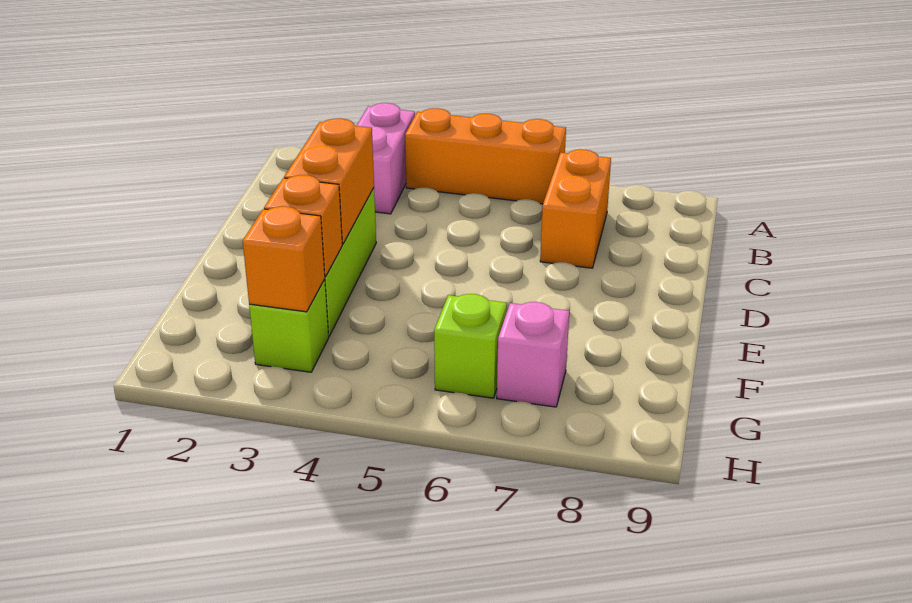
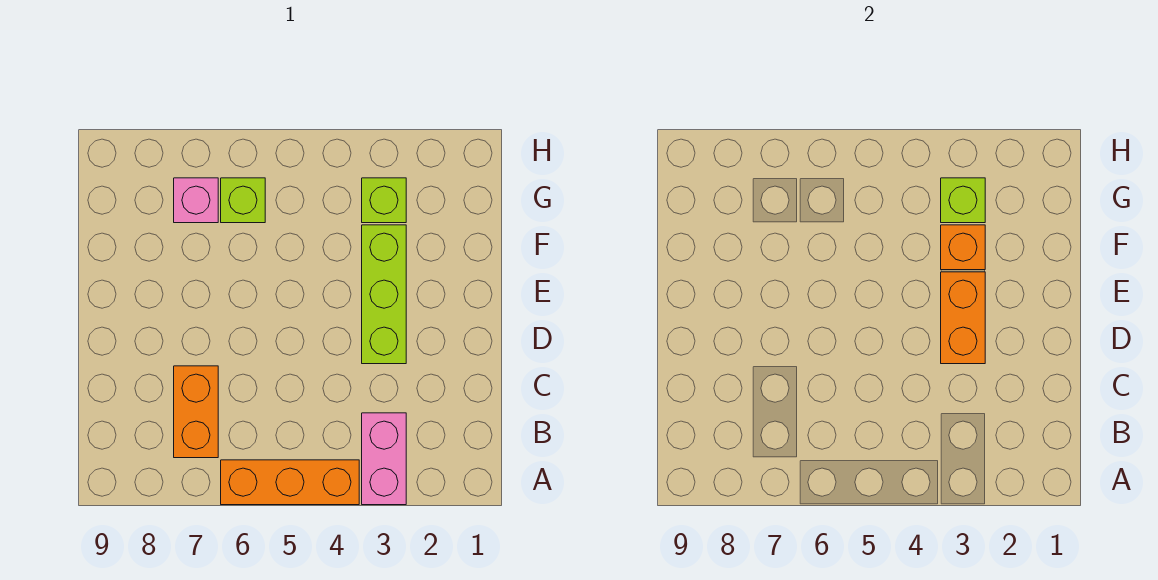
orange 1x1 brick [243,206,325,312] -> lime 1x1 brick [941,178,985,223]

